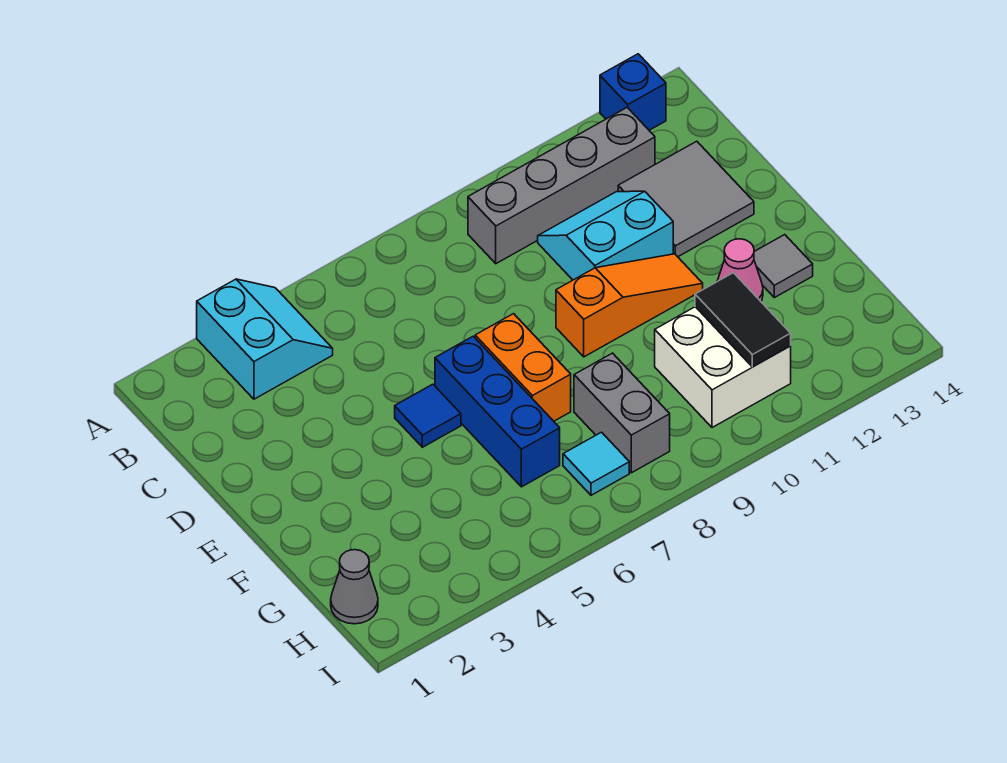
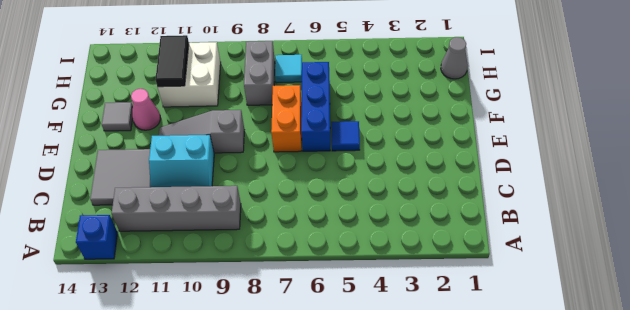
cyan 2x2 slope [197,279,333,399] -> none
orange 1x3 slope [556,254,703,357] -> grey 1x3 slope [159,110,244,153]

